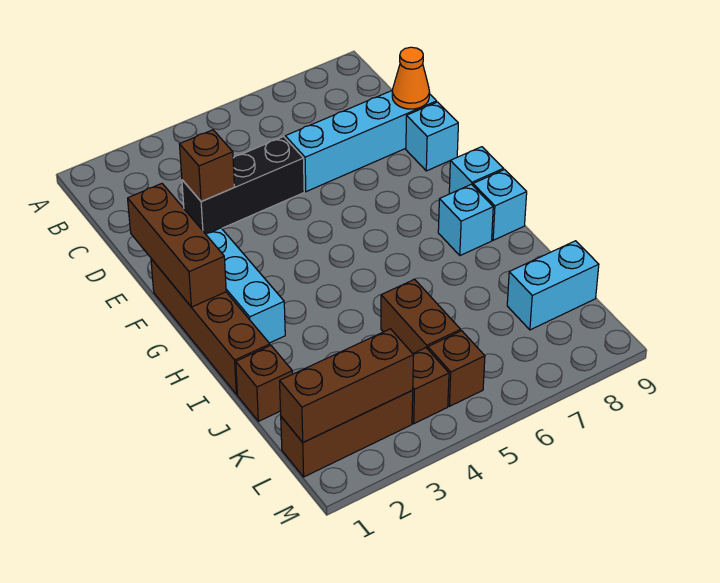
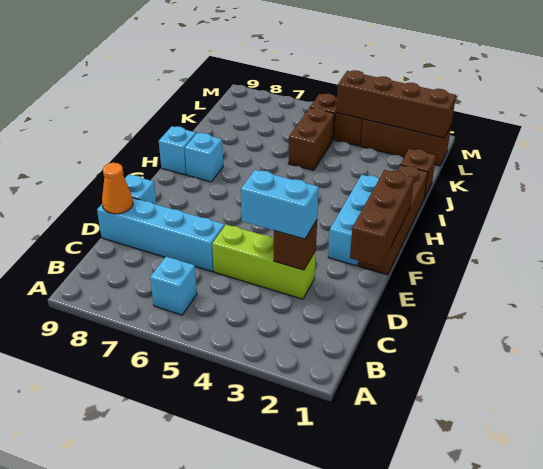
black 1x3 brick [182,137,304,234] -> lime 1x3 brick [212,225,316,299]
cyan 1x1 brick [449,147,504,194] -> cyan 1x1 brick moved to [150,257,197,315]
cyan 1x2 brick [507,241,599,330] -> cyan 1x2 brick moved to [241,170,319,239]
brown 1x3 brick [280,329,414,442] -> brown 1x4 brick [336,70,456,138]

